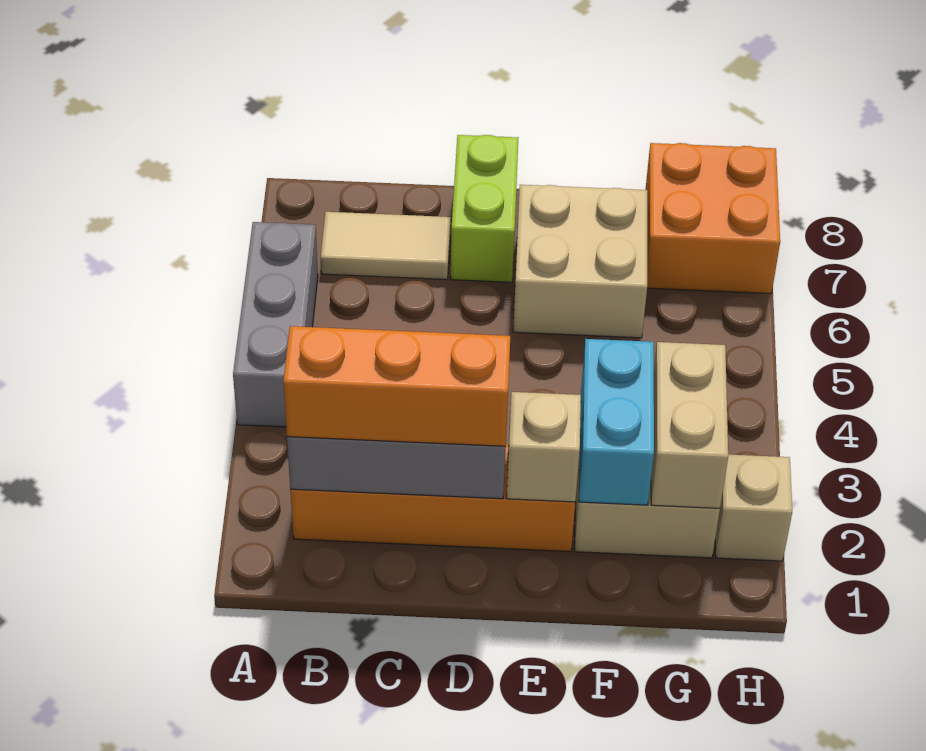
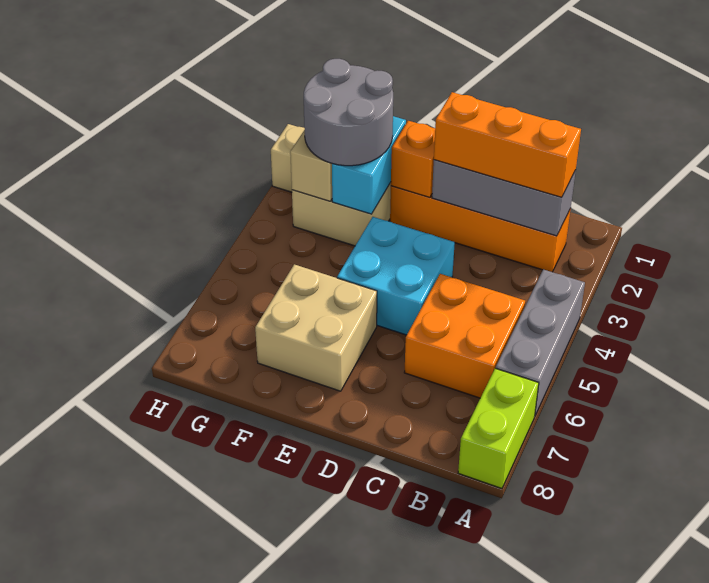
tan 1x2 tile [321,212,451,280] -> none
none -> cyan 2x2 brick [337,217,455,335]
lime 1x2 brick [451,135,518,282] -> lime 1x2 brick moved to [458,368,539,488]
tan 1x1 brick [507,392,581,502] -> orange 1x1 brick [391,121,435,198]
none -> grey 2x2 round brick [304,59,393,166]
orange 2x2 brick [645,143,780,294] -> orange 2x2 brick moved to [404,274,525,398]

